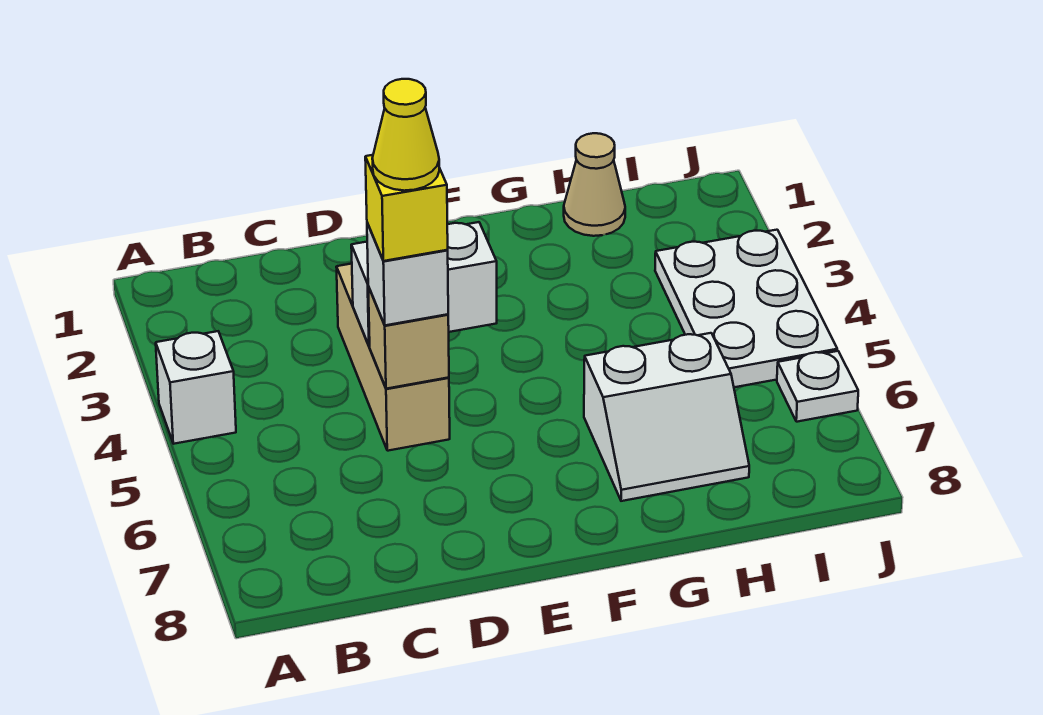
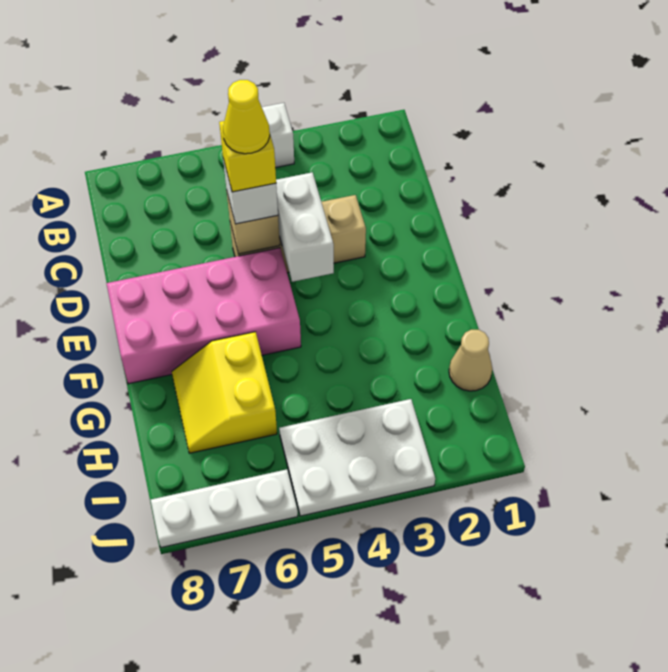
none -> pink 2x4 brick [106,248,301,384]
white 2x2 slope [584,333,749,501] -> yellow 2x2 slope [172,332,277,453]
white 1x1 plate [777,351,858,422] -> white 1x3 plate [151,469,298,548]

